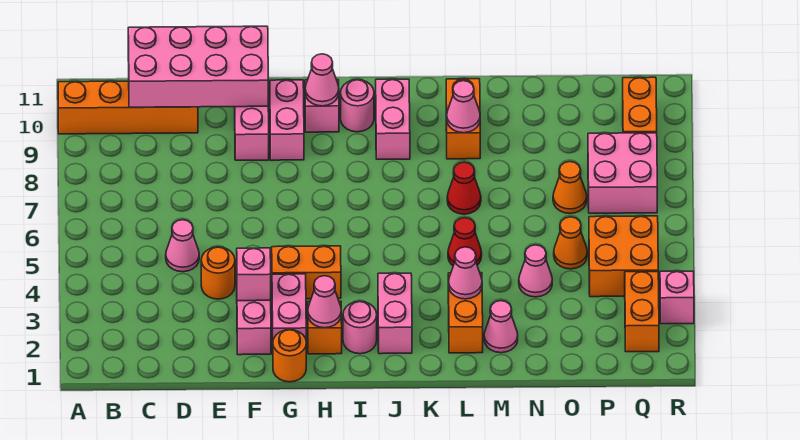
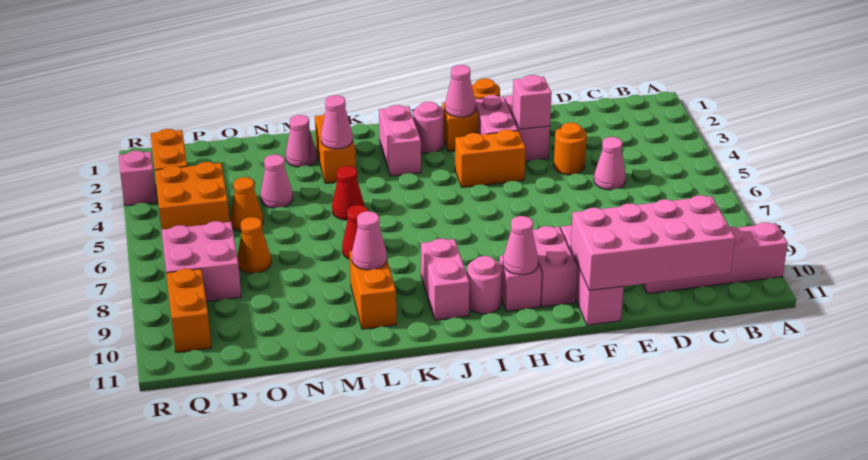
orange 1x4 brick [58,81,198,134] -> pink 1x4 brick [643,222,788,294]

